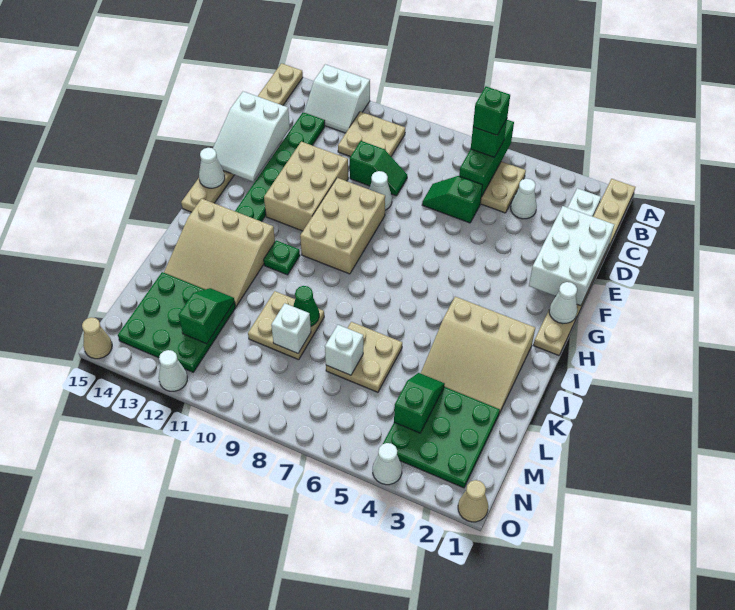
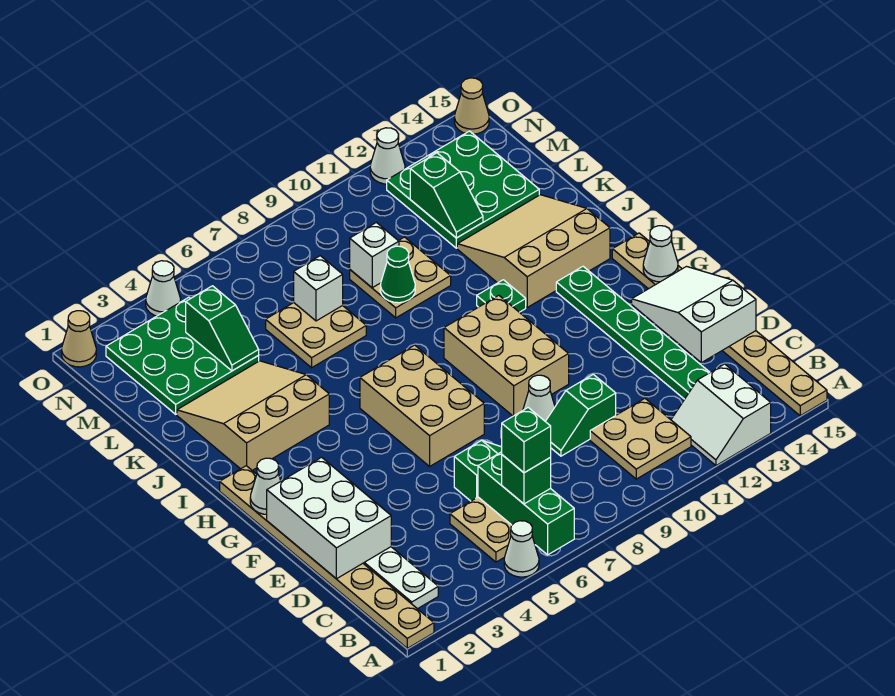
white 2x2 slope [304,64,370,133] -> white 2x2 slope turned to [671,364,771,466]
white 1x1 cone [511,178,537,219] -> white 1x1 cone moved to [504,521,539,577]
tan 2x3 brick [264,142,348,231] -> tan 2x3 brick moved to [360,345,484,466]

